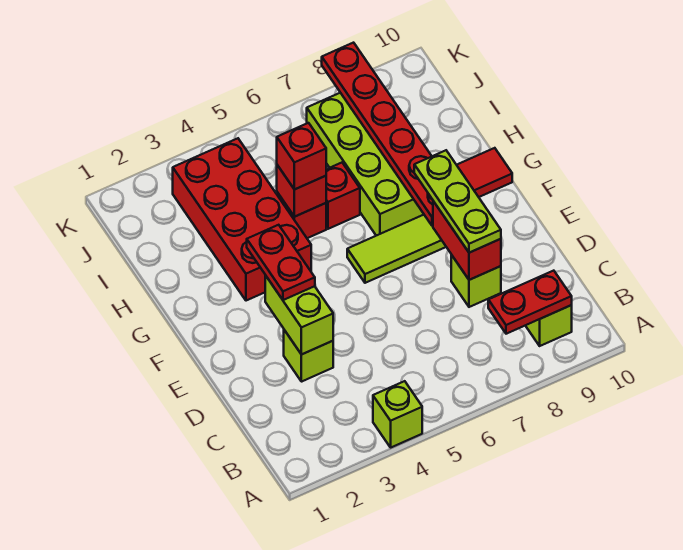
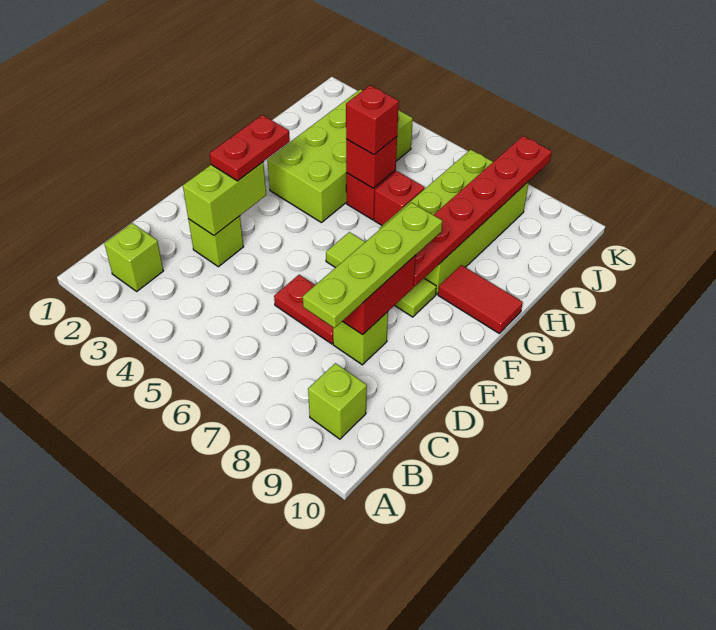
lime 1x1 brick [373,381,422,447] -> lime 1x1 brick moved to [104,223,163,291]
red 1x2 plate [488,271,572,334] -> red 1x2 plate moved to [274,275,333,344]
lime 1x3 plate [414,150,501,253] -> lime 1x4 plate [303,202,442,328]
red 2x4 brick [173,138,311,301] -> lime 2x4 brick [267,89,413,223]

